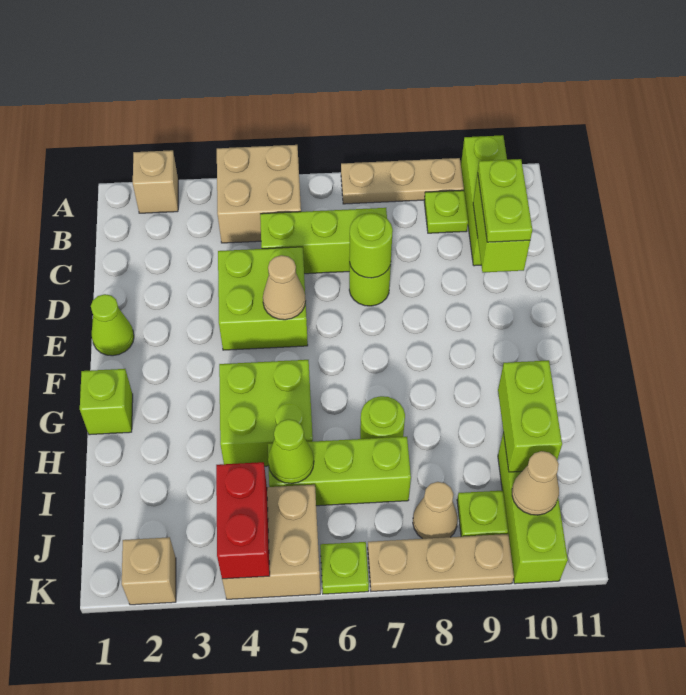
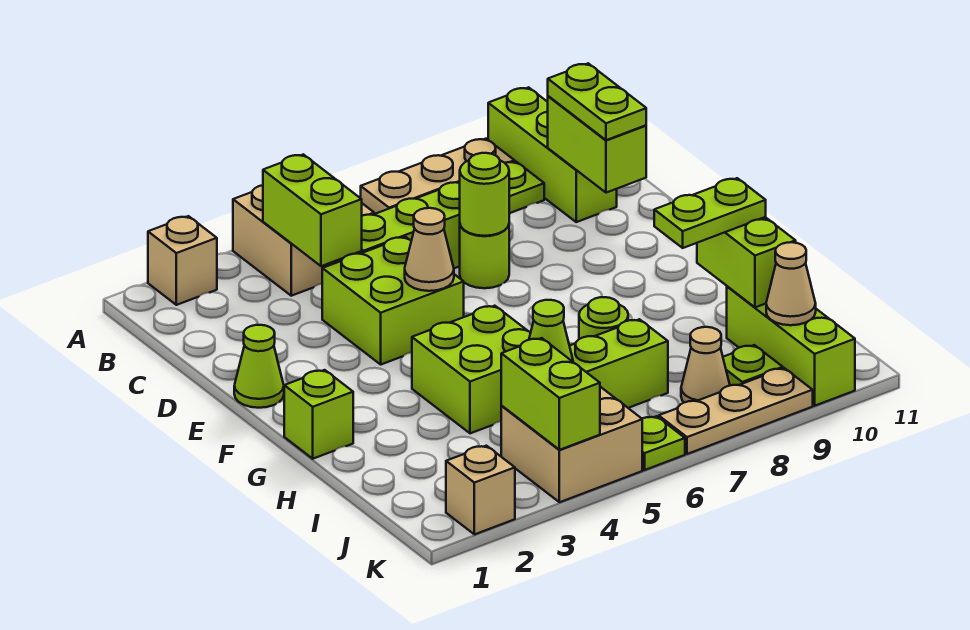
none -> lime 1x2 brick [263,154,362,266]
none -> lime 1x2 plate [654,178,766,248]
red 1x2 brick [216,462,270,579] -> lime 1x2 brick [501,338,600,450]

